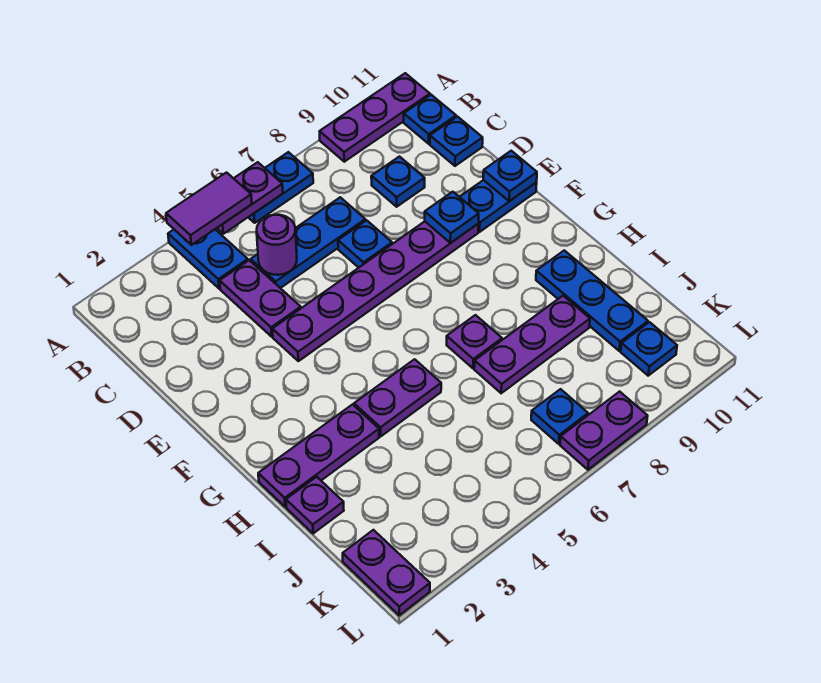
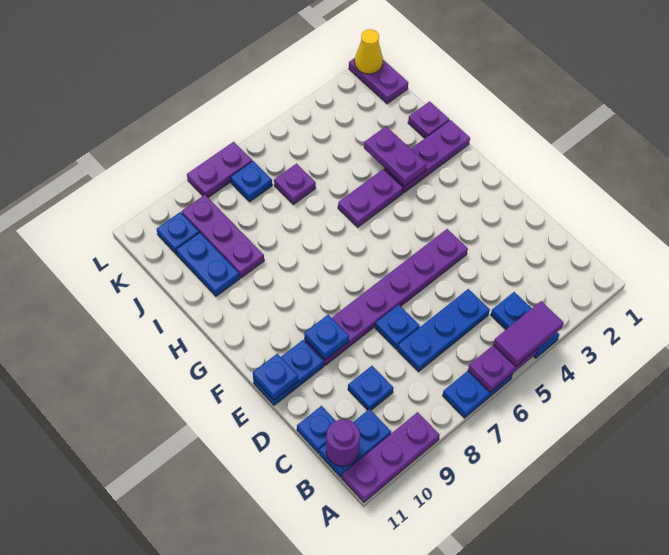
blue 1x1 plate [404,95,456,144] -> blue 1x2 plate [319,409,391,477]
purple 1x2 plate [220,260,301,337] -> purple 1x2 plate moved to [364,126,427,186]
purple 1x1 round brick [257,215,297,275] -> purple 1x1 round brick moved to [326,419,360,466]
purple 1x1 plate [447,315,502,368] -> purple 1x1 plate moved to [274,164,316,204]
blue 1x3 plate [536,250,648,351] -> blue 1x2 plate [176,233,240,296]
purple 1x3 plate [474,296,590,393] -> purple 1x3 plate turned to [182,195,264,278]
none -> yellow 1x1 cone [355,29,383,74]

